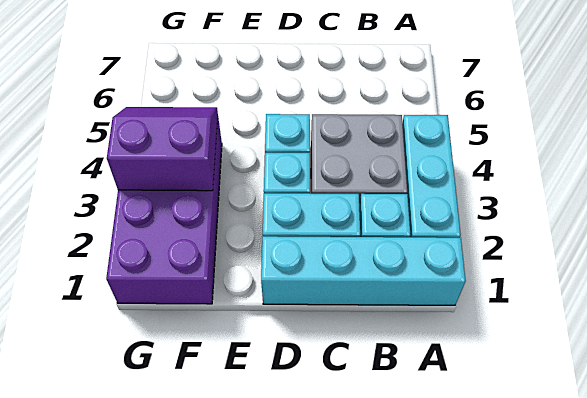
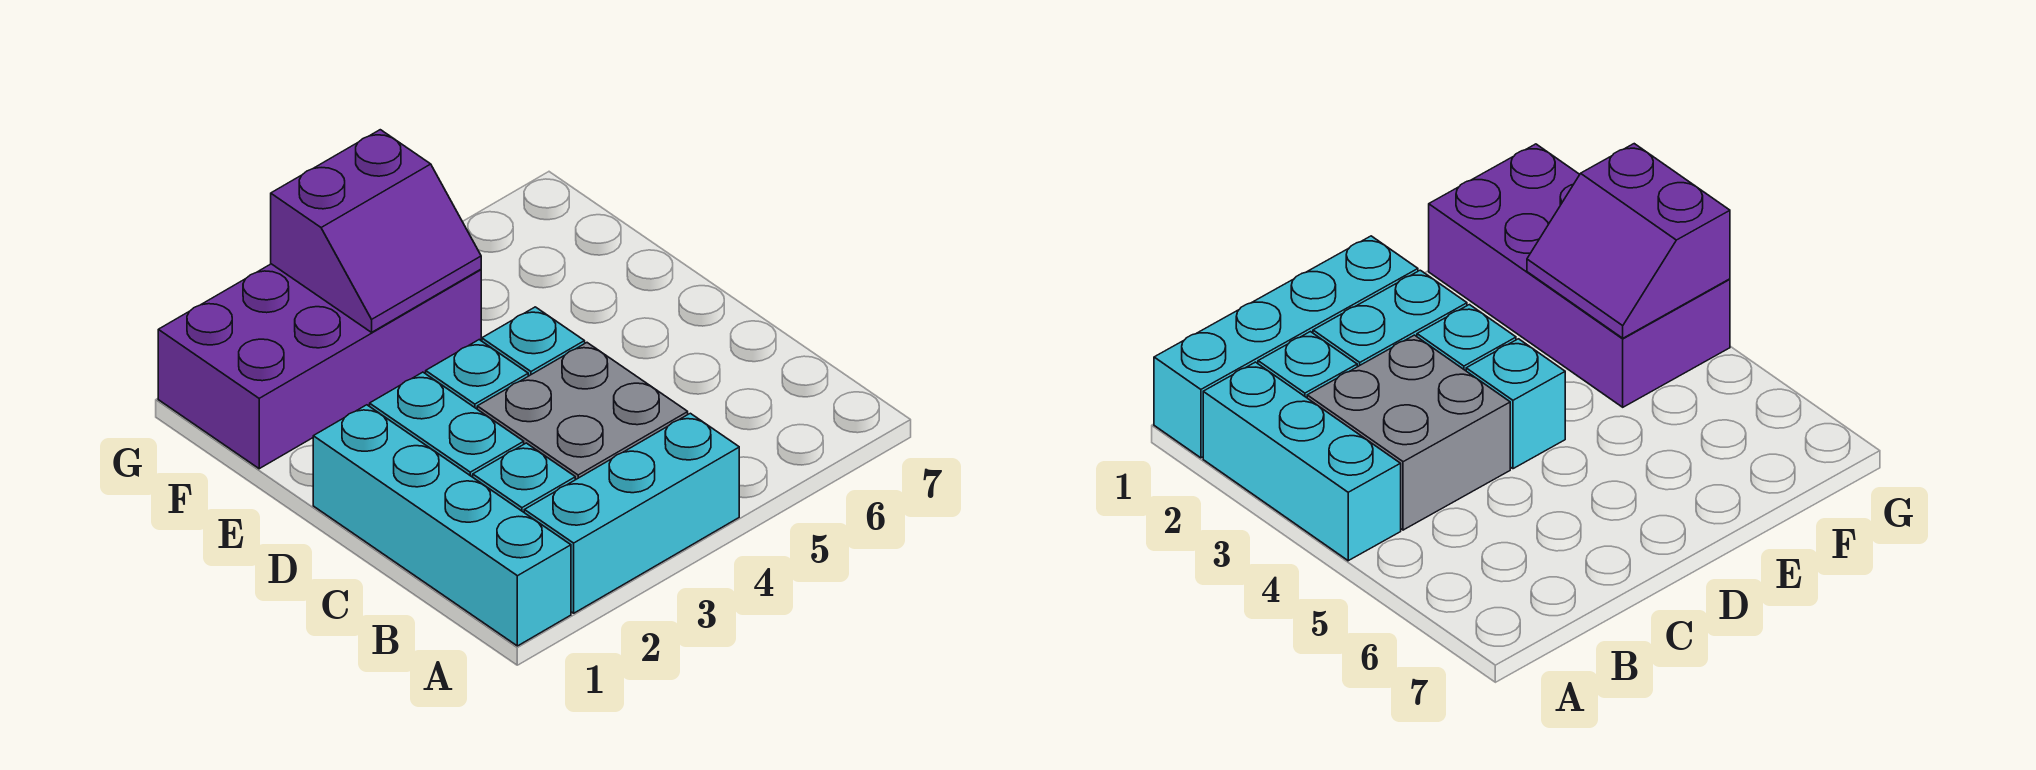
purple 2x2 slope [107,107,218,191] -> purple 2x2 slope turned to [271,130,481,332]

